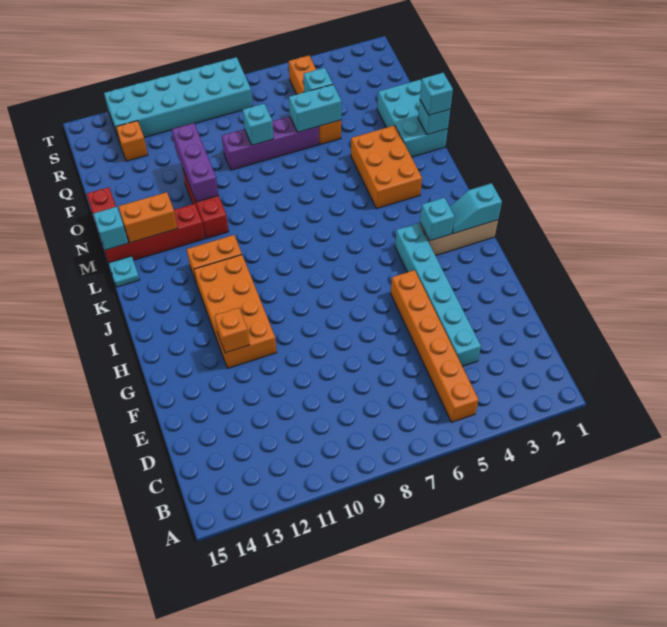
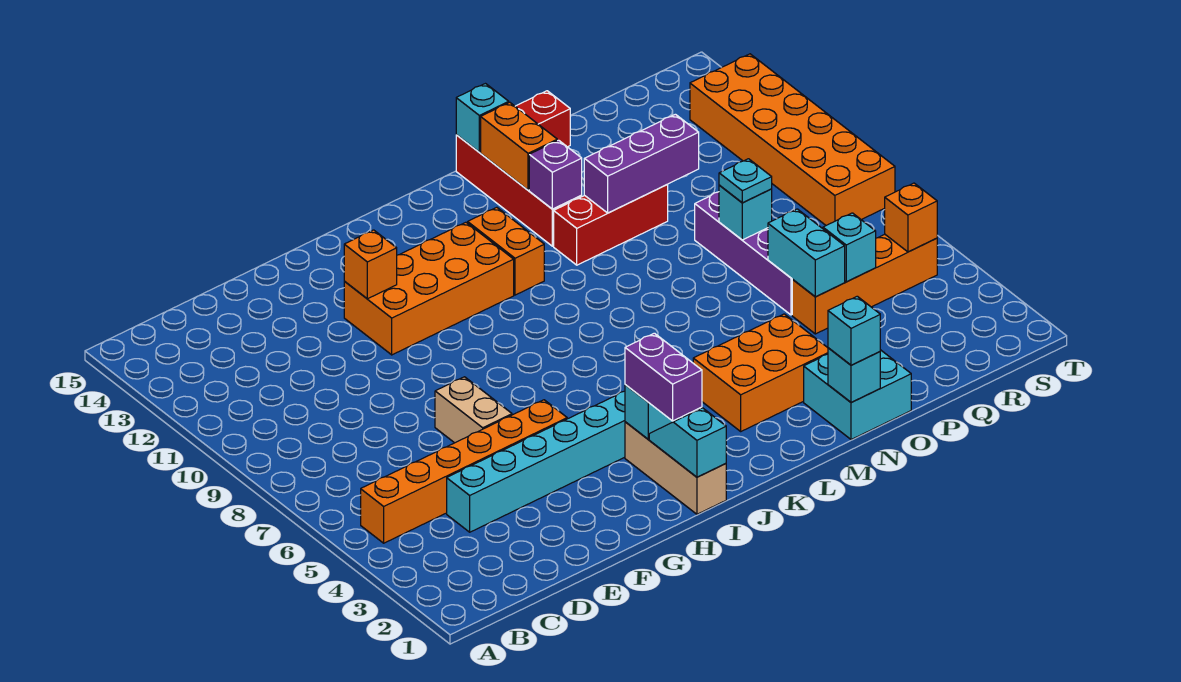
none -> tan 1x2 brick [435,377,512,443]
none -> purple 1x2 brick [625,333,702,421]
cyan 1x1 plate [109,256,140,287] -> cyan 1x1 plate moved to [719,159,772,203]
none -> purple 1x1 brick [529,140,582,209]
cyan 2x3 brick [377,80,448,157] -> cyan 2x2 brick [804,350,911,440]
orange 1x1 brick [116,121,148,161] -> orange 1x1 brick moved to [885,183,937,252]
cyan 2x6 brick [104,57,252,140] -> orange 2x6 brick [690,54,895,225]

